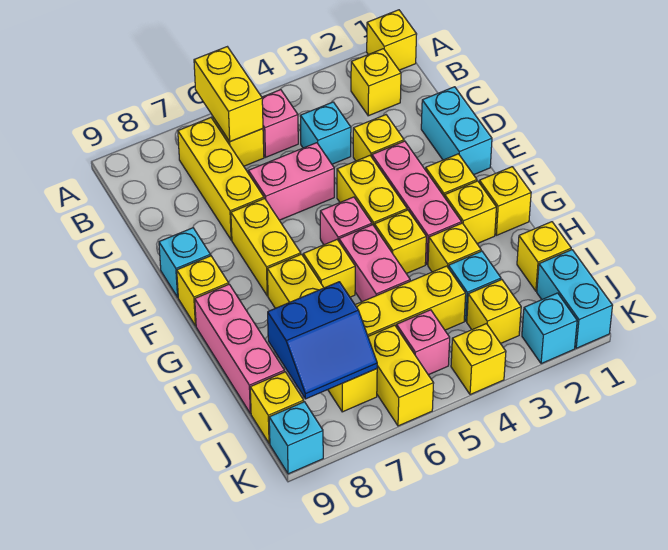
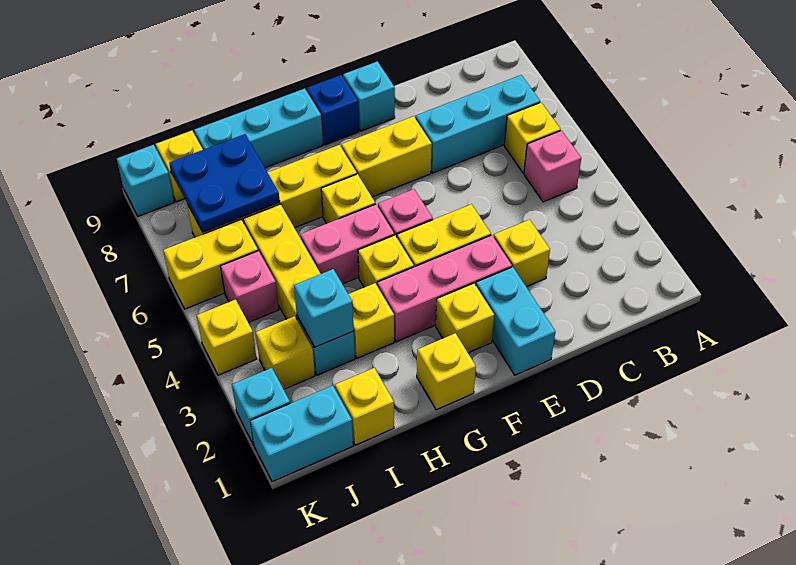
yellow 1x1 brick [367,10,417,70] -> none
yellow 1x2 brick [194,47,263,142] -> none
yellow 1x1 brick [351,49,401,116] -> none
yellow 1x3 brick [178,118,264,240] -> cyan 1x3 brick [415,75,540,173]
cyan 1x1 brick [300,102,351,164] -> cyan 1x1 brick moved to [294,269,354,347]
cyan 1x2 brick [421,87,492,175] -> cyan 1x2 brick turned to [476,267,555,375]
pink 1x2 brick [248,143,334,220] -> none
yellow 1x1 brick [177,256,229,326] -> blue 1x1 brick [307,75,359,145]
yellow 1x1 brick [445,181,496,244] -> none
pink 1x3 brick [195,284,285,413] -> cyan 1x3 brick [194,89,323,168]
blue 2x2 slope [268,282,377,399] -> blue 2x2 plate [169,134,280,232]

